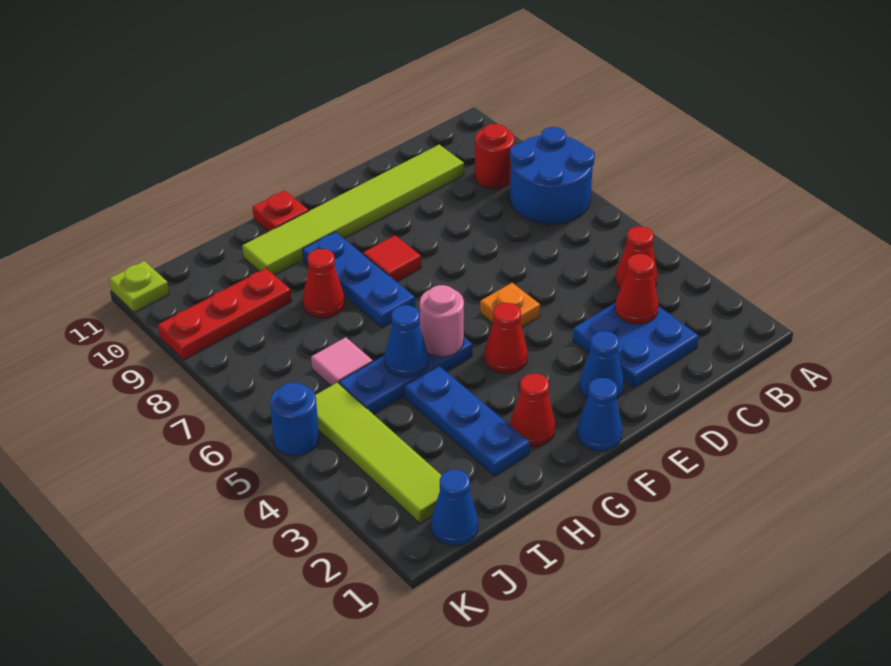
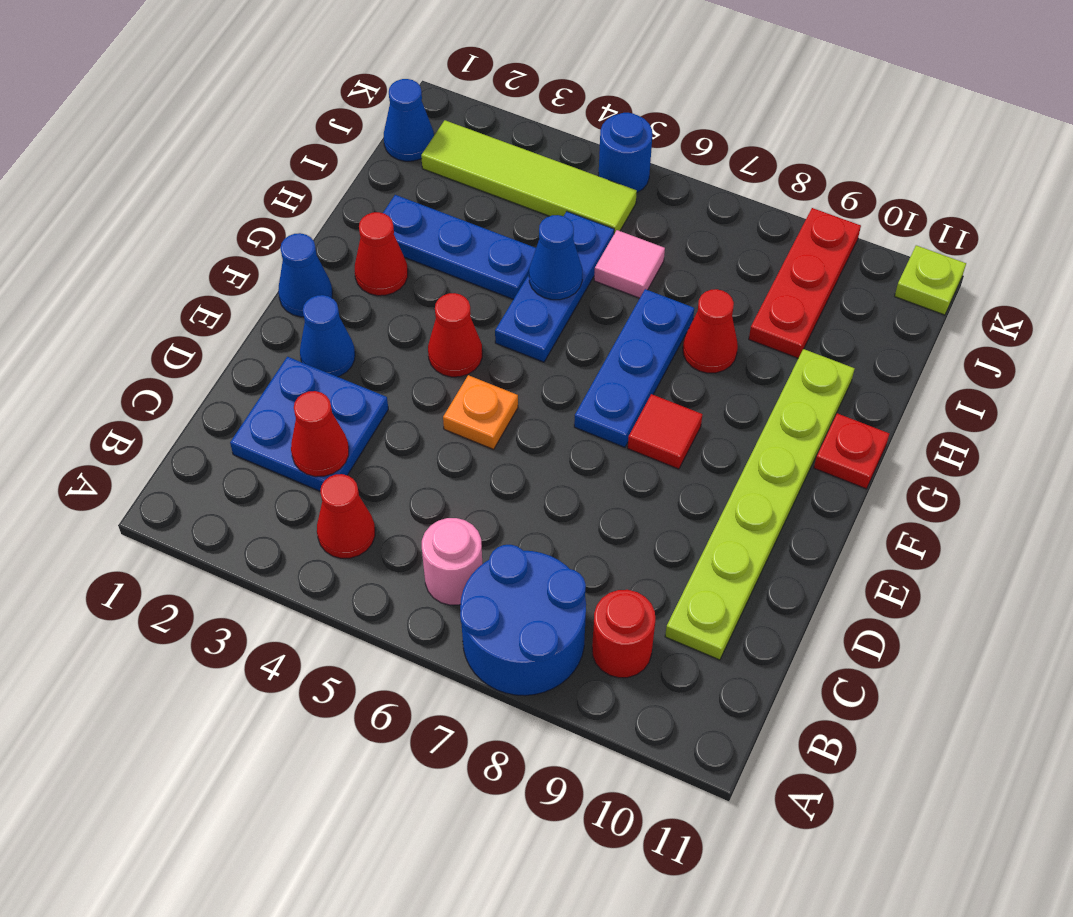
lime 1x6 tile [242,145,464,275] -> lime 1x6 plate [665,349,855,660]
pink 1x1 round brick [420,285,464,357] -> pink 1x1 round brick moved to [422,518,482,605]
blue 1x3 plate [303,232,415,328] -> blue 1x3 plate turned to [574,289,694,447]

